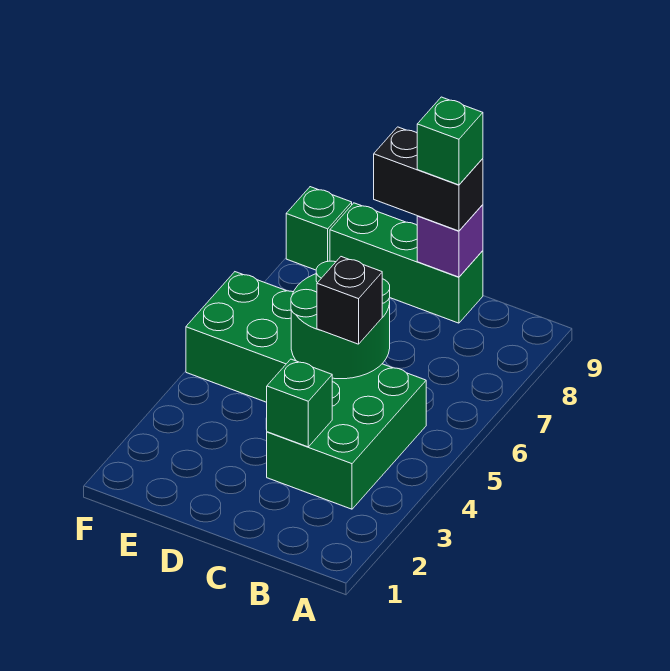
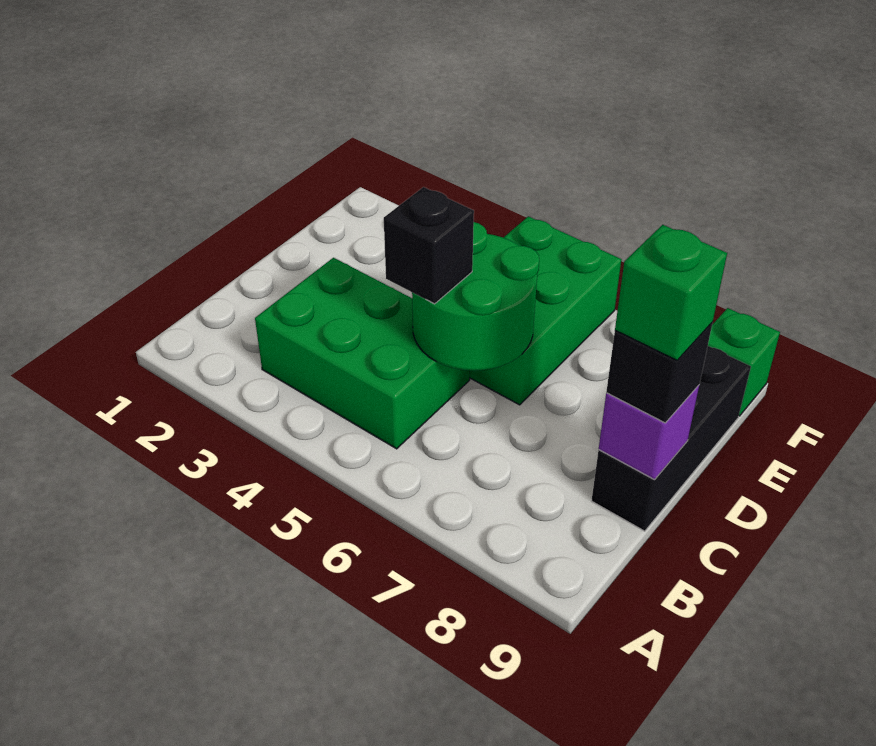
green 1x1 brick [267,359,332,447] -> none
green 1x3 brick [330,203,483,323] -> black 1x3 brick [592,346,751,531]
black 1x2 brick [374,127,483,231] -> black 1x1 brick [606,322,713,423]

